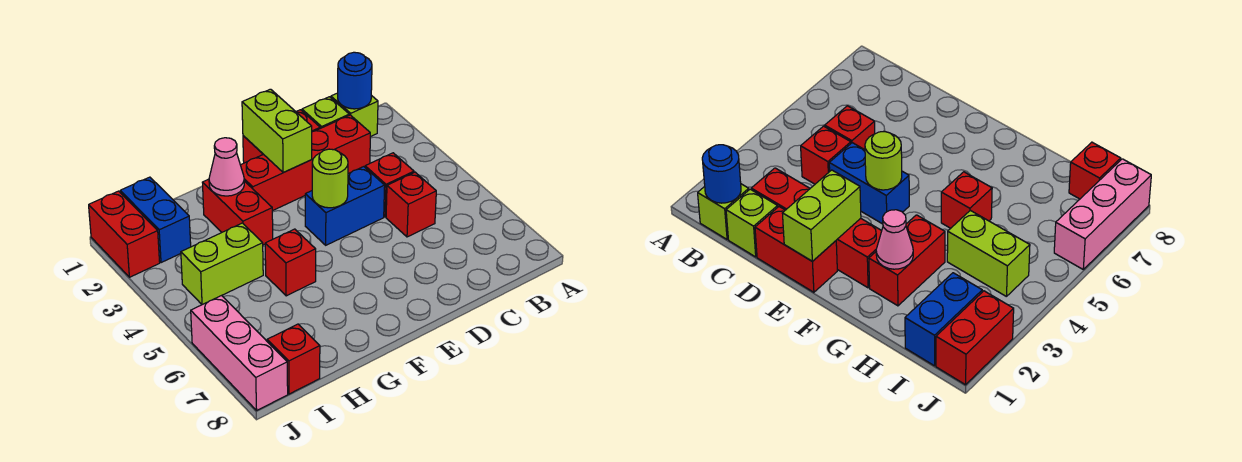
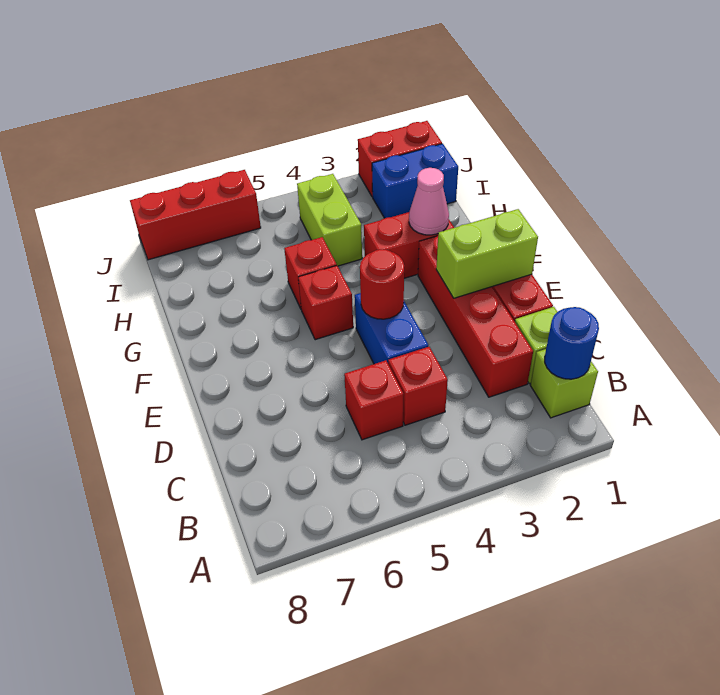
lime 1x1 round brick [312,149,348,208] -> red 1x1 round brick [360,249,404,319]
red 1x1 brick [267,324,320,394] -> red 1x1 brick moved to [298,266,353,340]
pink 1x3 brick [191,295,288,410] -> red 1x3 brick [130,170,261,260]

